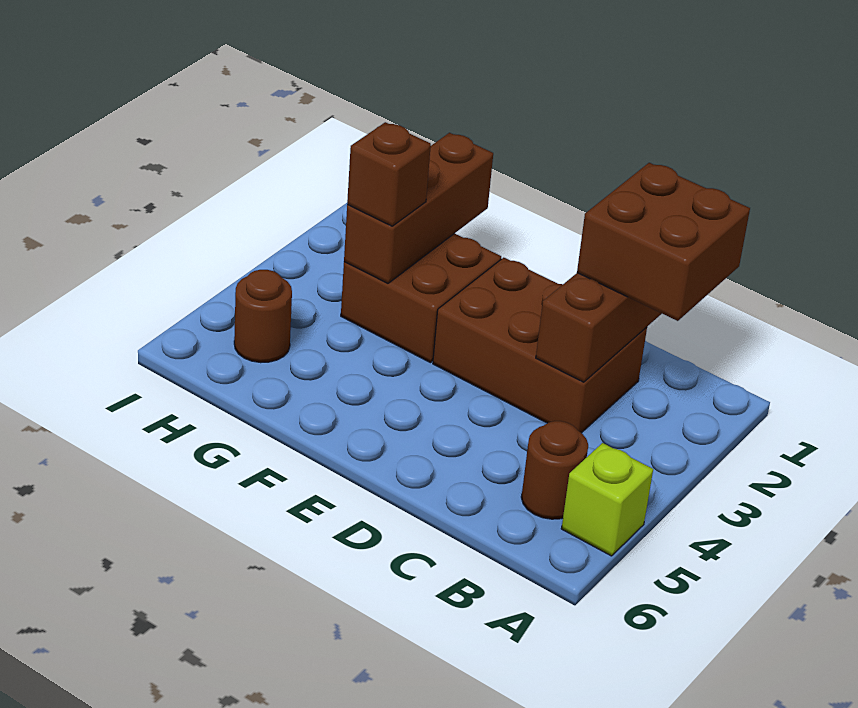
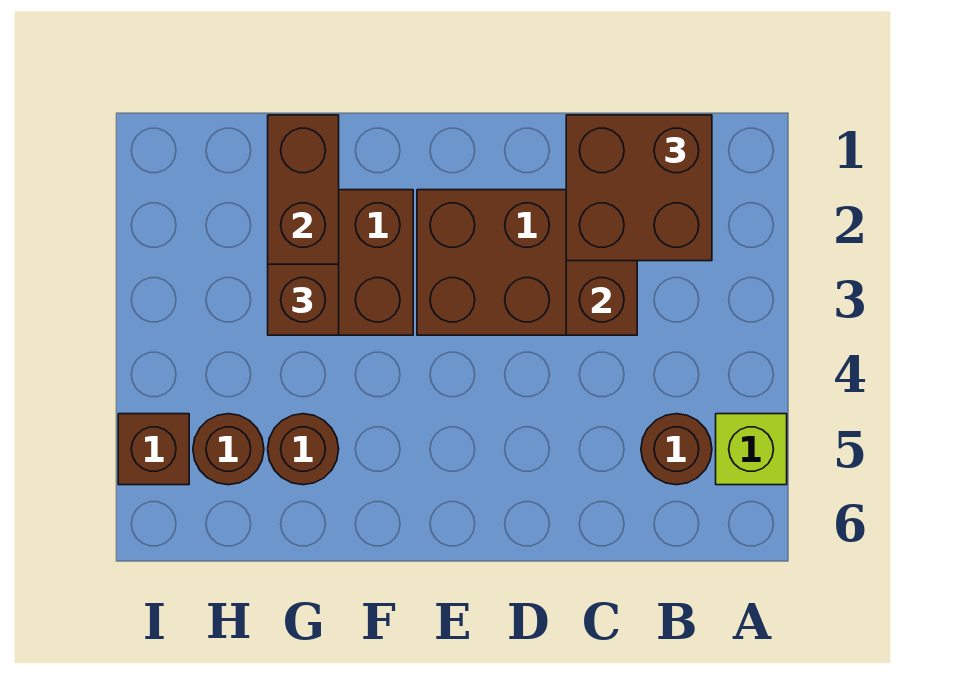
none -> brown 1x1 round brick [268,414,339,485]
none -> brown 1x1 brick [118,414,189,485]

